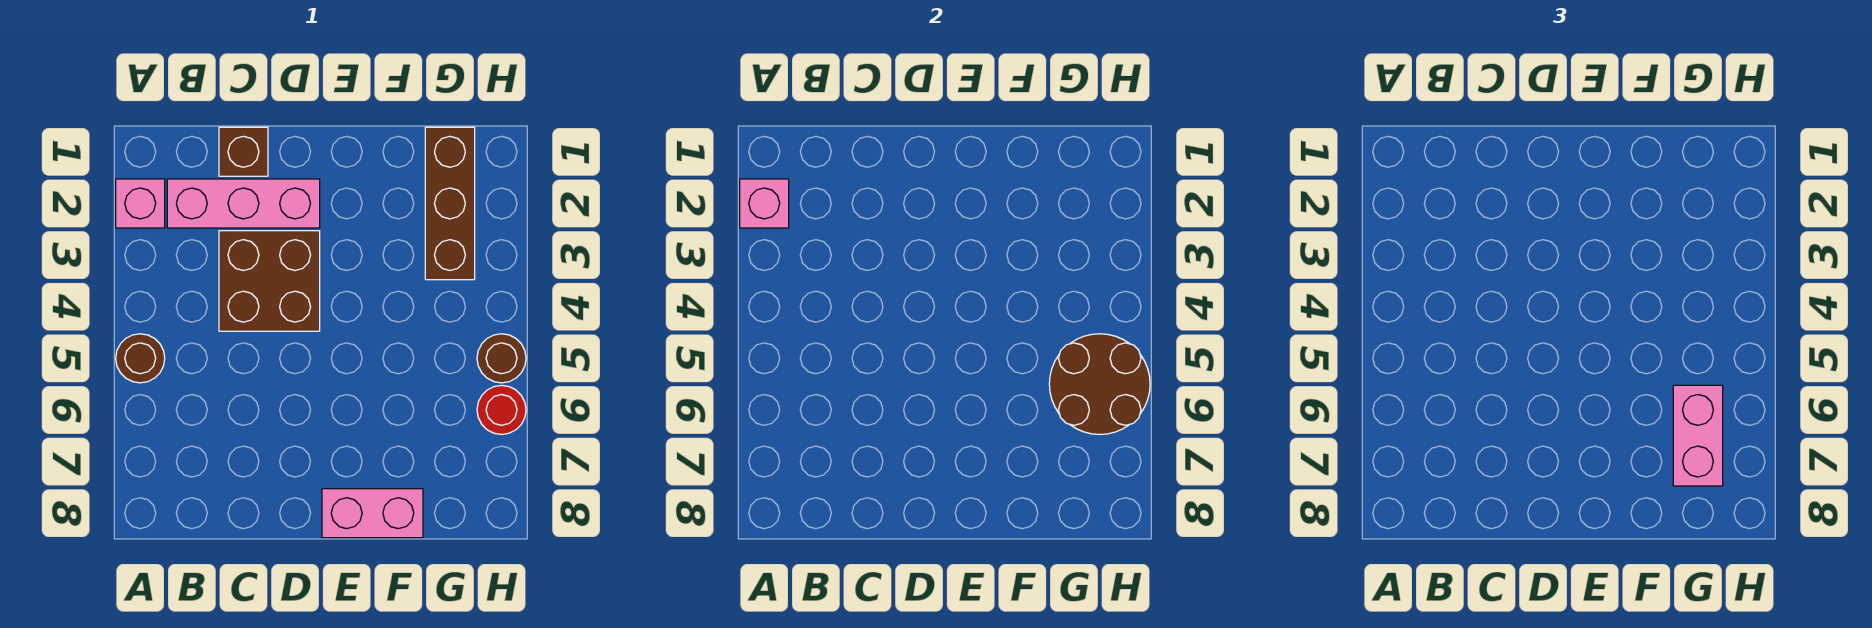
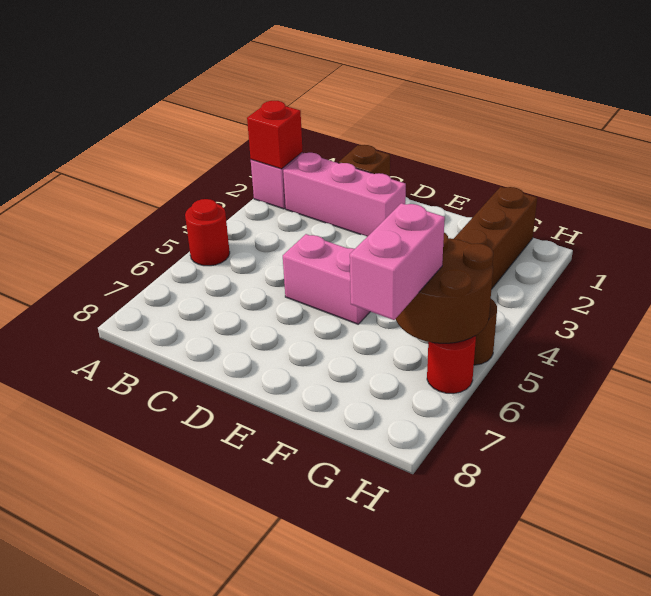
pink 1x1 brick [740,179,789,228] -> red 1x1 brick [247,101,303,169]
brown 1x1 round brick [116,334,165,383] -> red 1x1 round brick [185,199,230,266]
brown 2x2 brick [219,231,320,331] -> none
pink 1x2 brick [322,489,423,538] -> pink 1x2 brick moved to [283,234,370,324]

